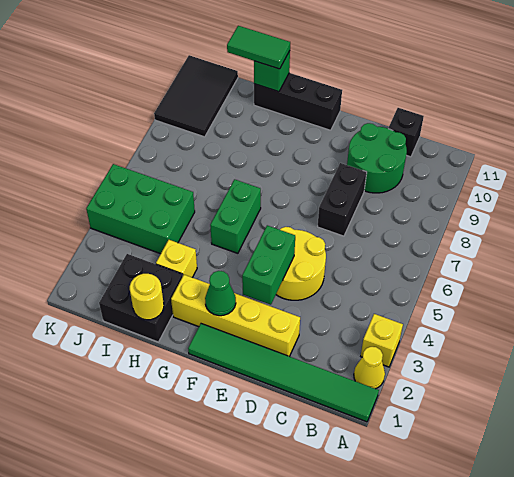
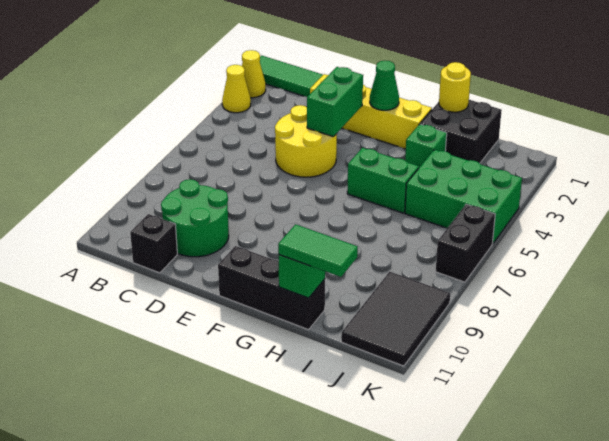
yellow 1x1 brick [361,314,403,367] -> yellow 1x1 cone [222,65,251,113]
black 1x2 brick [318,163,367,236] -> black 1x2 brick moved to [436,204,495,282]
green 1x2 brick [210,179,261,253] -> green 1x2 brick turned to [347,148,419,213]
yellow 1x1 brick [156,240,197,277] -> green 1x1 brick [405,124,447,167]

